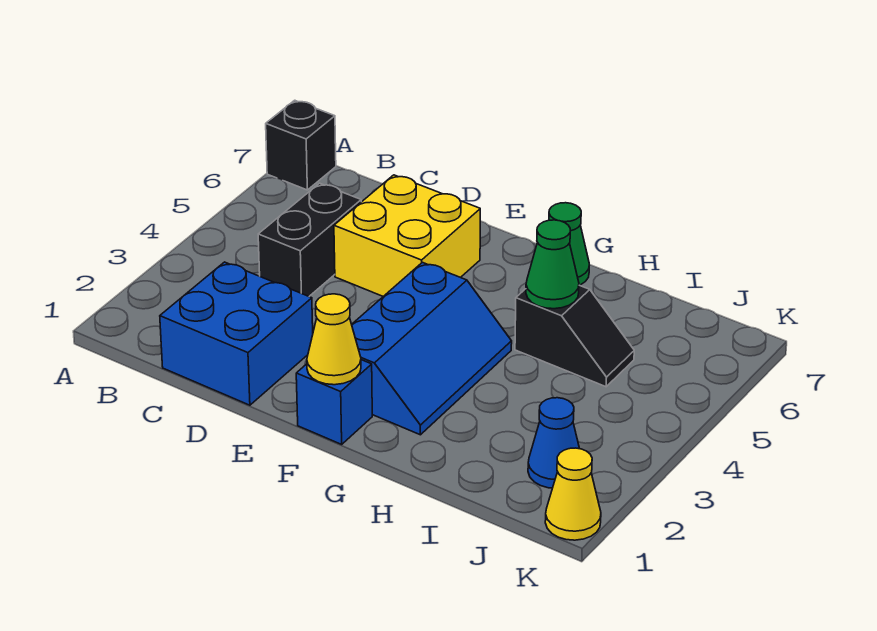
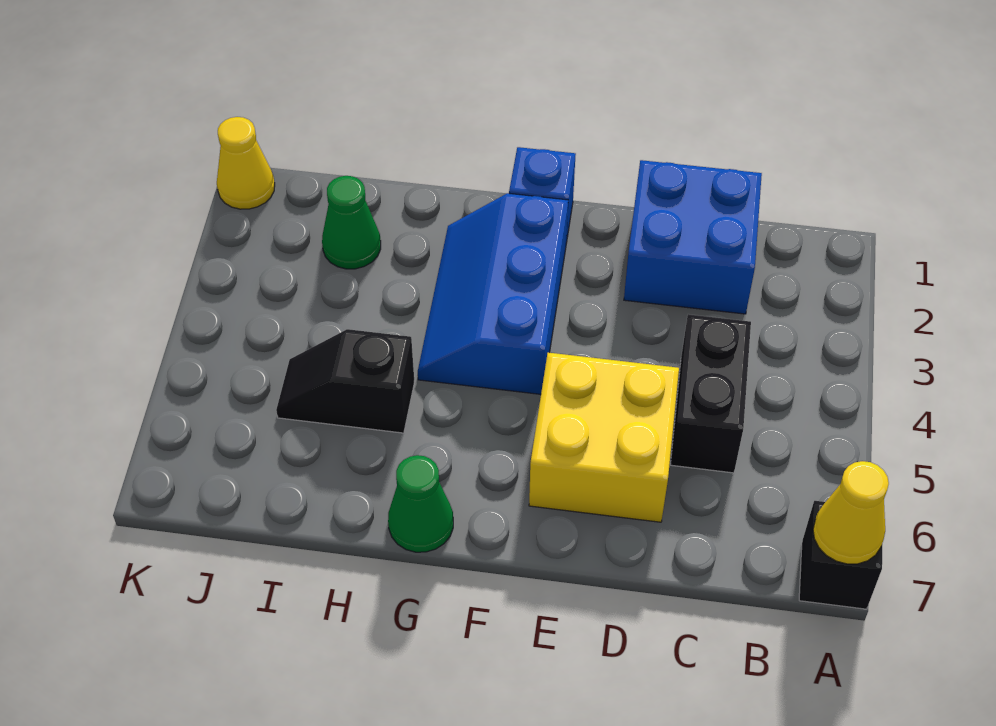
yellow 1x1 cone [307,294,361,385] -> yellow 1x1 cone moved to [813,461,889,564]
green 1x1 cone [526,220,579,309] -> green 1x1 cone moved to [322,176,381,269]
blue 1x1 cone [528,398,580,488] -> none

